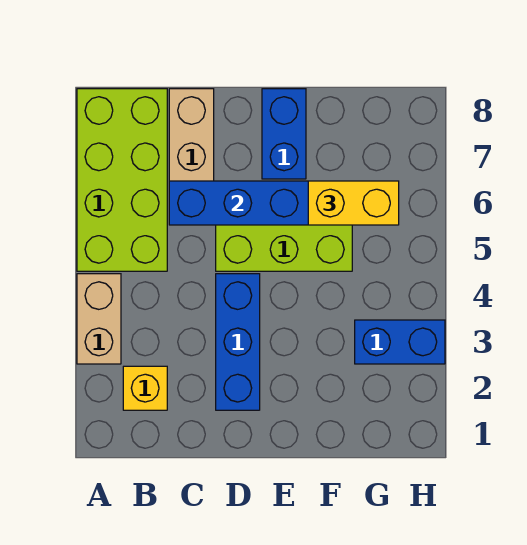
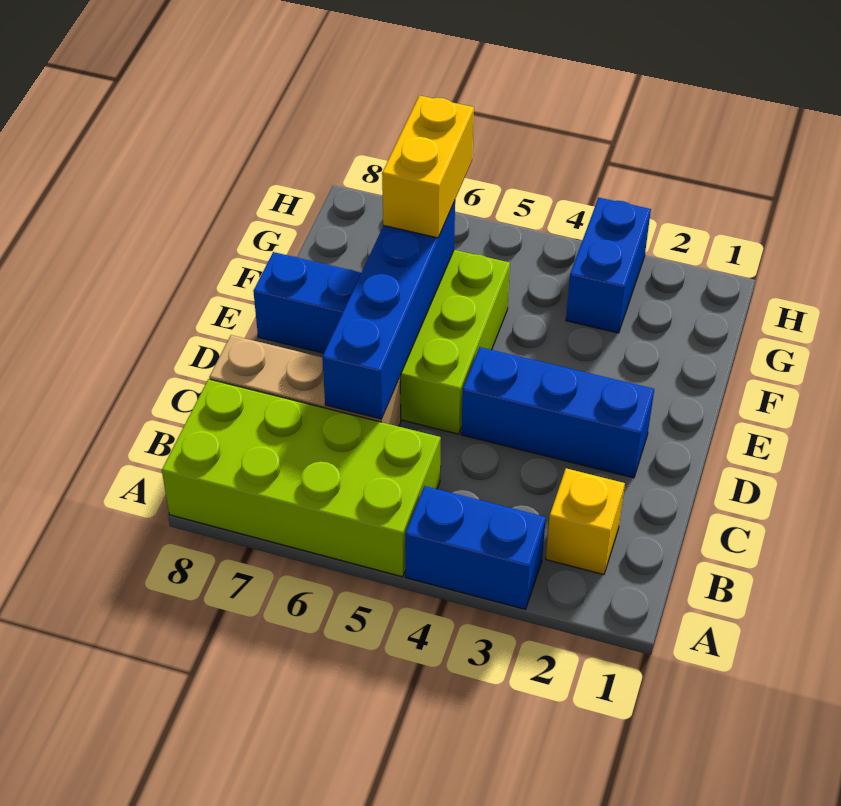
tan 1x2 brick [77,274,121,364] -> blue 1x2 brick [405,486,546,609]

